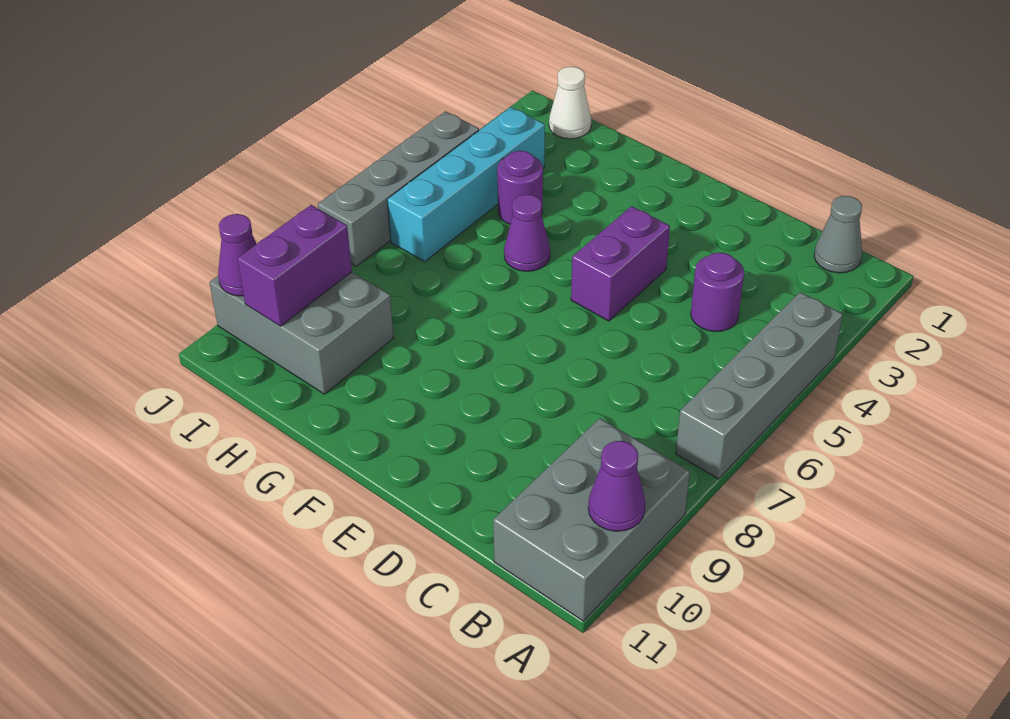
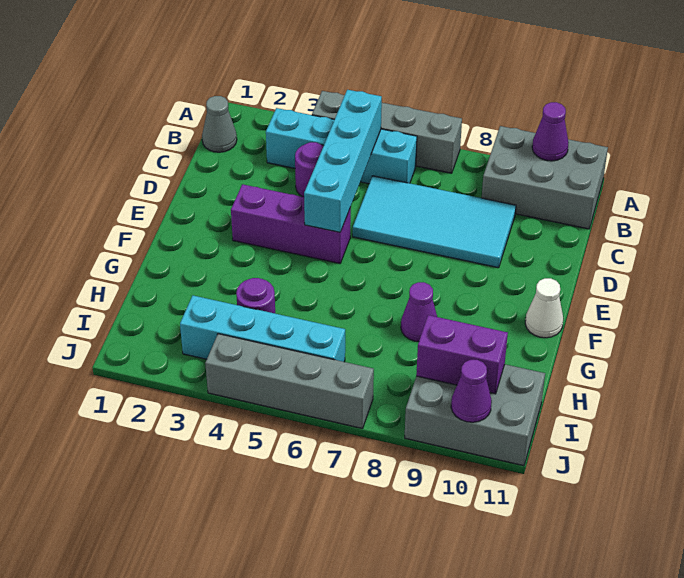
none -> cyan 1x4 brick [266,108,417,184]
none -> cyan 1x4 brick [304,90,382,232]
none -> cyan 2x4 tile [353,176,516,268]
purple 1x2 brick [571,206,670,321] -> purple 1x3 brick [231,184,351,264]
purple 1x1 cone [504,195,550,271] -> purple 1x1 cone moved to [401,282,437,342]
grey 2x3 brick [209,272,394,394] -> grey 2x3 brick turned to [405,364,545,466]
white 1x1 cone [549,67,591,139] -> white 1x1 cone moved to [525,278,563,338]

